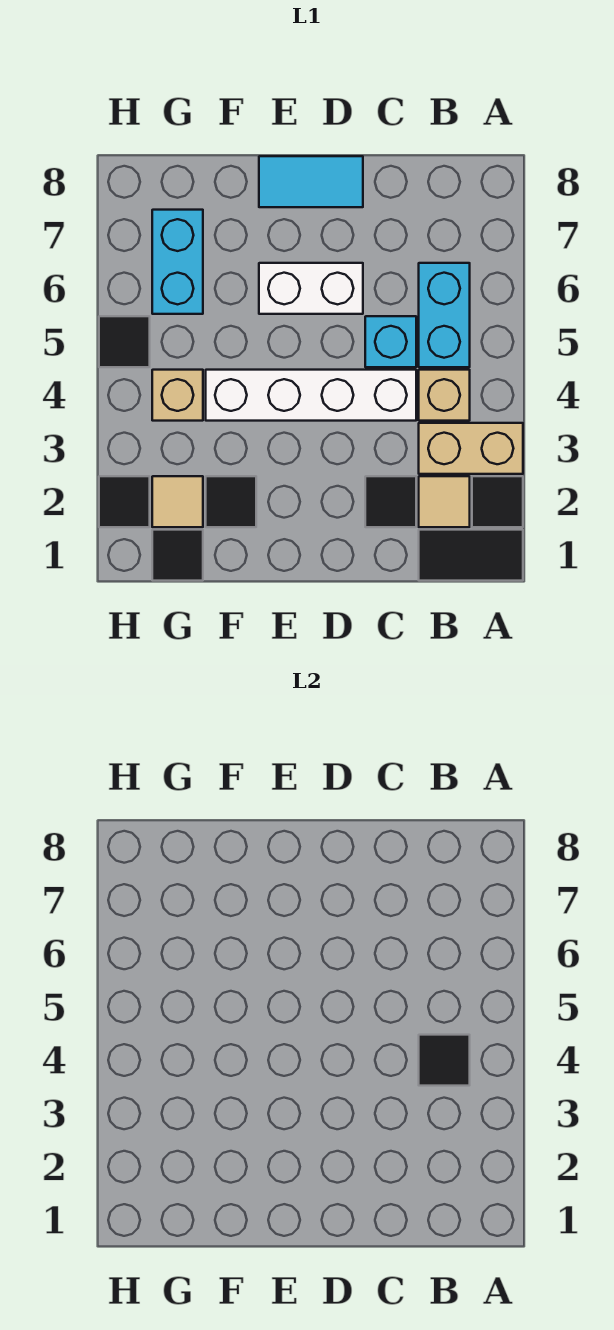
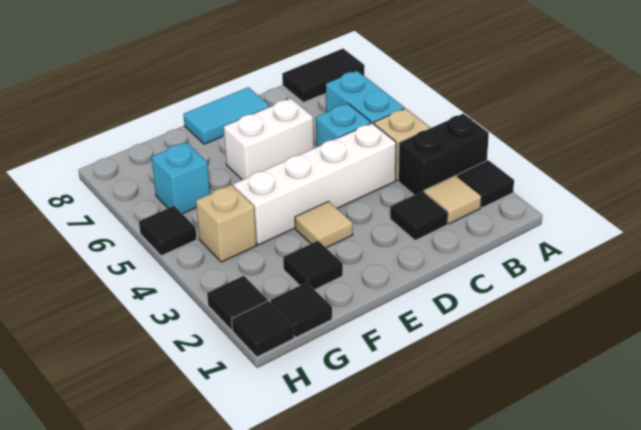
black 1x2 tile [419,530,523,581] -> black 1x2 tile moved to [282,49,364,102]
tan 1x2 brick [419,423,523,474] -> black 1x2 brick [398,114,489,195]
black 1x1 tile [419,1035,470,1086] -> black 1x1 tile moved to [232,301,294,357]
tan 1x1 tile [152,476,203,527] -> tan 1x1 tile moved to [295,201,353,248]
cyan 1x2 brick [152,210,203,314] -> cyan 1x1 brick [152,142,210,214]

